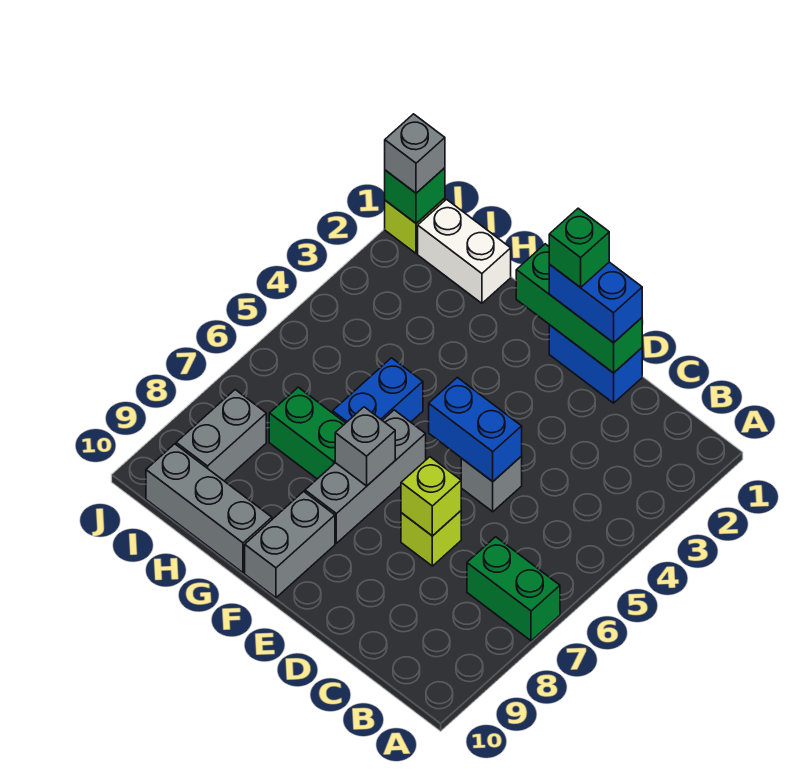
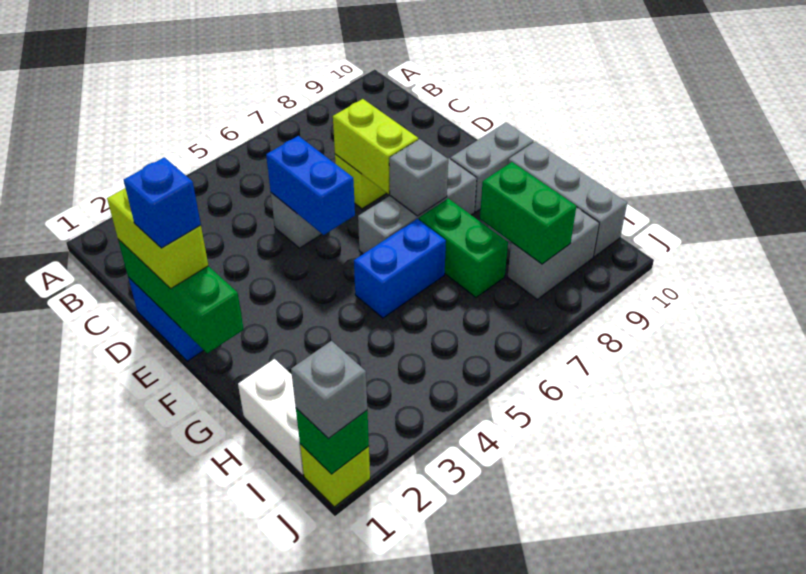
green 1x2 brick [467,537,560,641] -> green 1x2 brick moved to [480,162,576,264]
blue 1x2 brick [549,262,642,343] -> lime 1x2 brick [107,188,208,289]
lime 1x1 brick [401,457,461,536] -> lime 1x2 brick [333,99,418,194]
green 1x1 brick [549,208,609,288] -> blue 1x1 brick [124,157,201,248]

